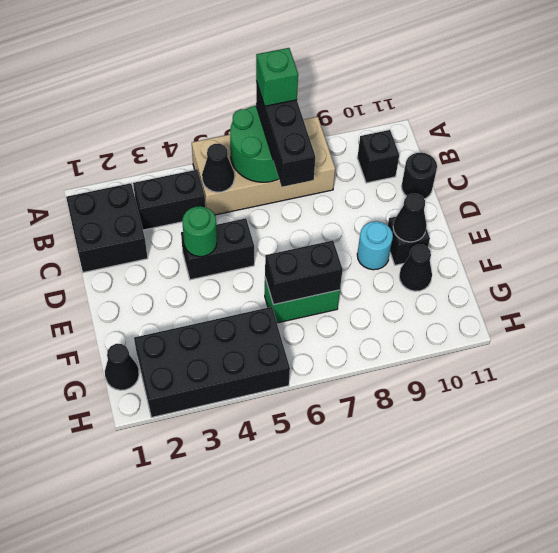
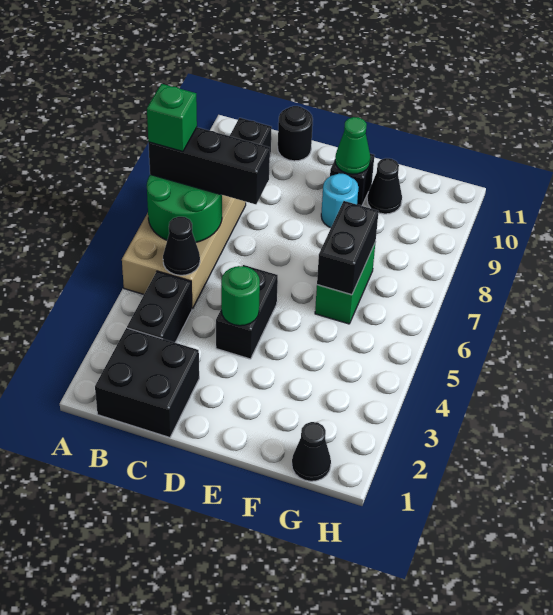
black 1x1 cone [393,194,427,242] -> green 1x1 cone [335,117,370,174]
black 2x4 brick [134,307,290,417] -> none

